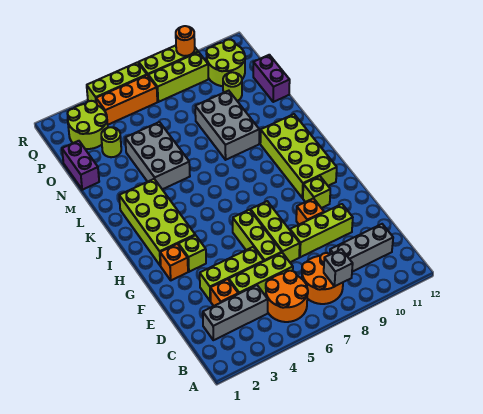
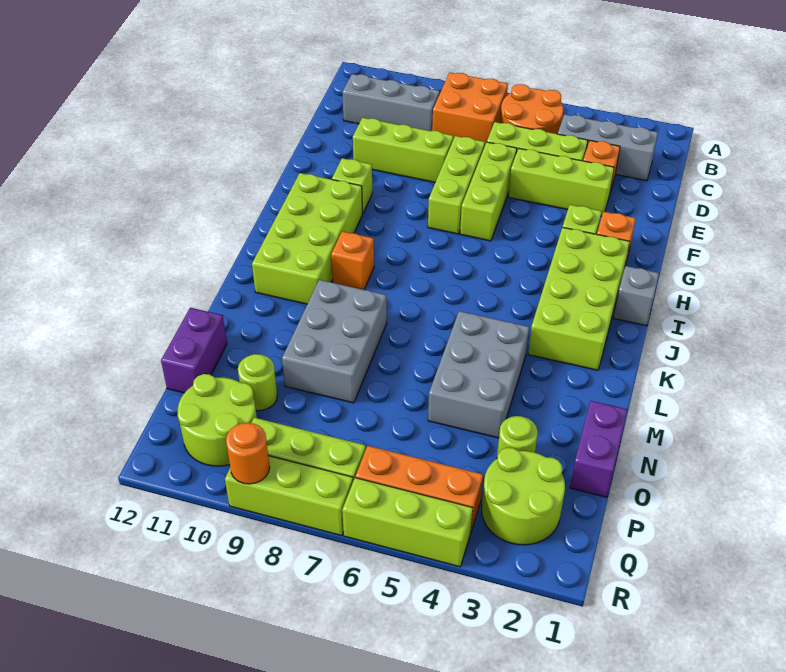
orange 2x2 round brick [302,253,343,304] -> orange 2x2 brick [432,73,508,145]
grey 1x1 brick [324,249,353,286] -> grey 1x1 brick moved to [614,266,659,326]
orange 1x1 brick [296,198,324,224] -> orange 1x1 brick moved to [331,231,374,290]

